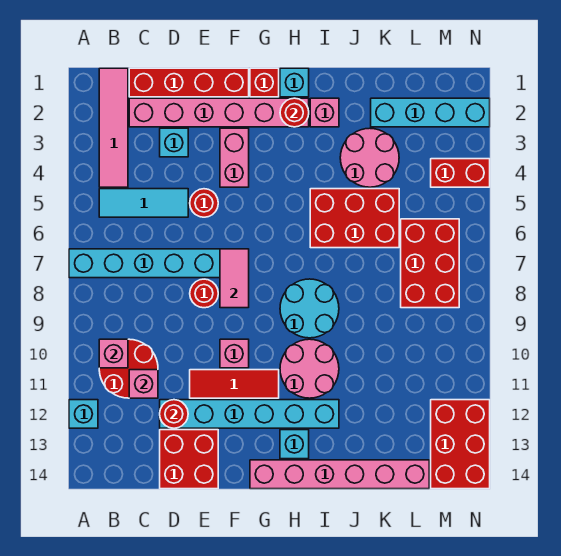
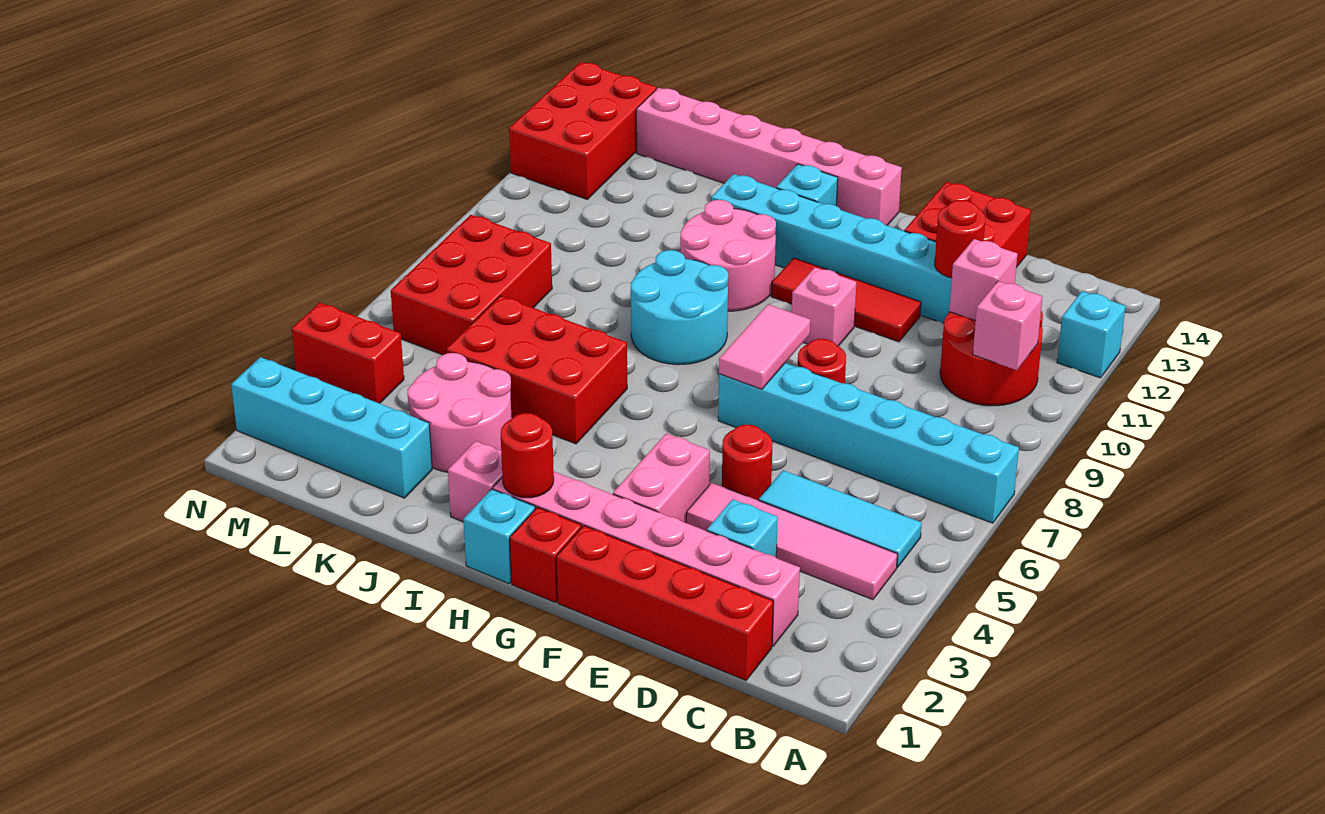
pink 1x4 tile [99,68,128,187] -> pink 1x4 tile turned to [686,483,897,600]

